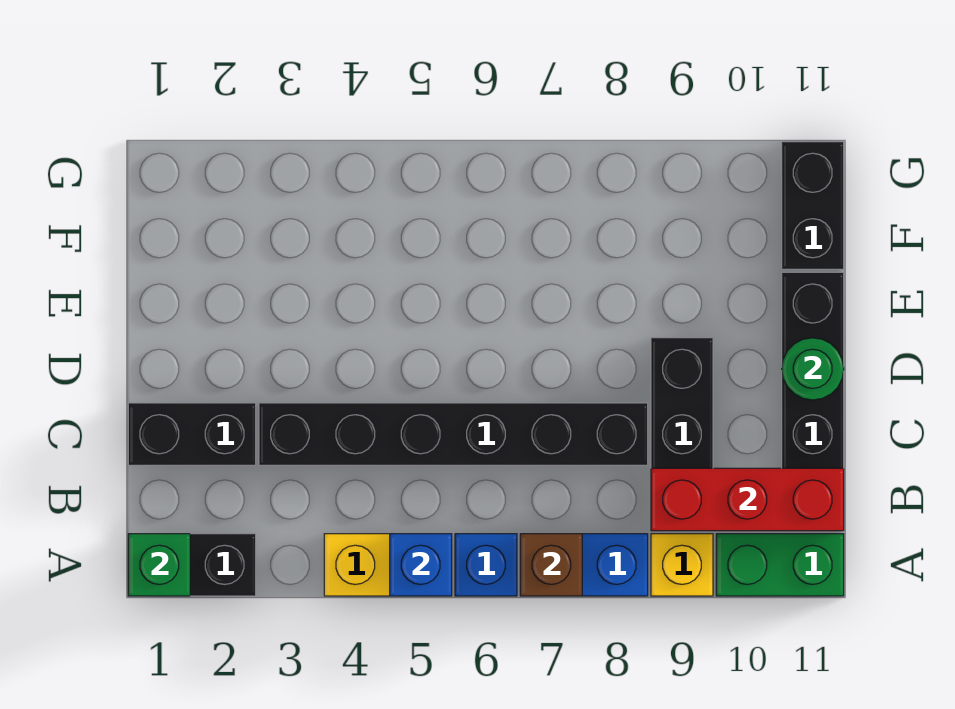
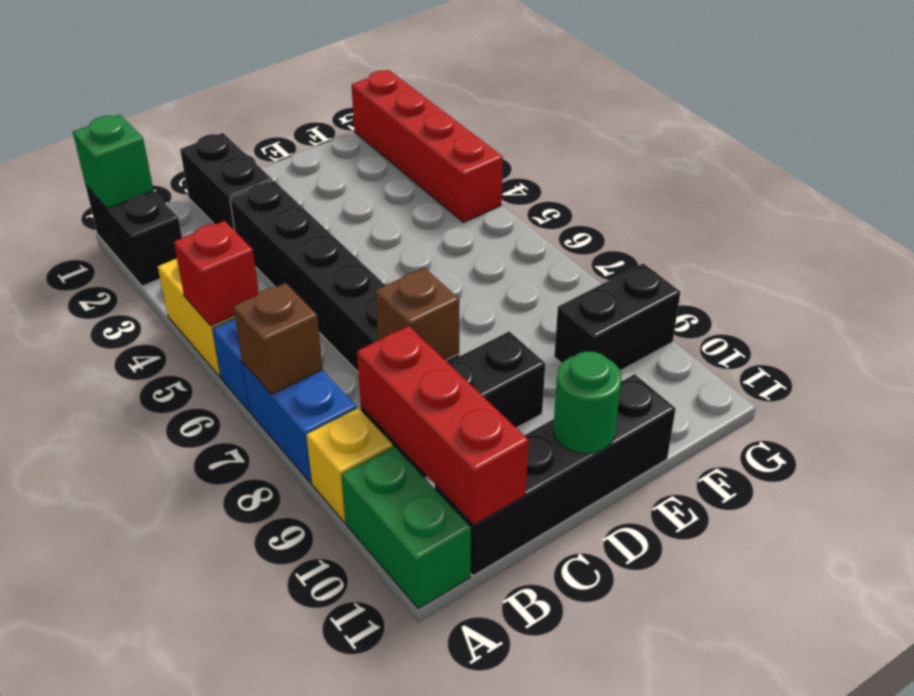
blue 1x1 brick [390,534,452,596] -> red 1x1 brick [174,221,259,326]
none -> brown 1x1 brick [375,268,459,361]
black 1x2 brick [782,142,844,269] -> black 1x2 brick moved to [554,263,680,371]
none -> red 1x4 brick [352,70,503,223]

